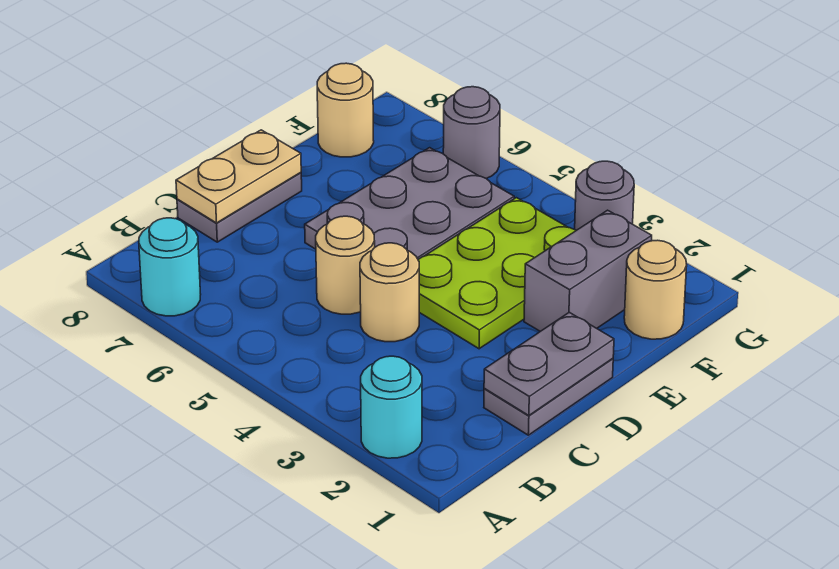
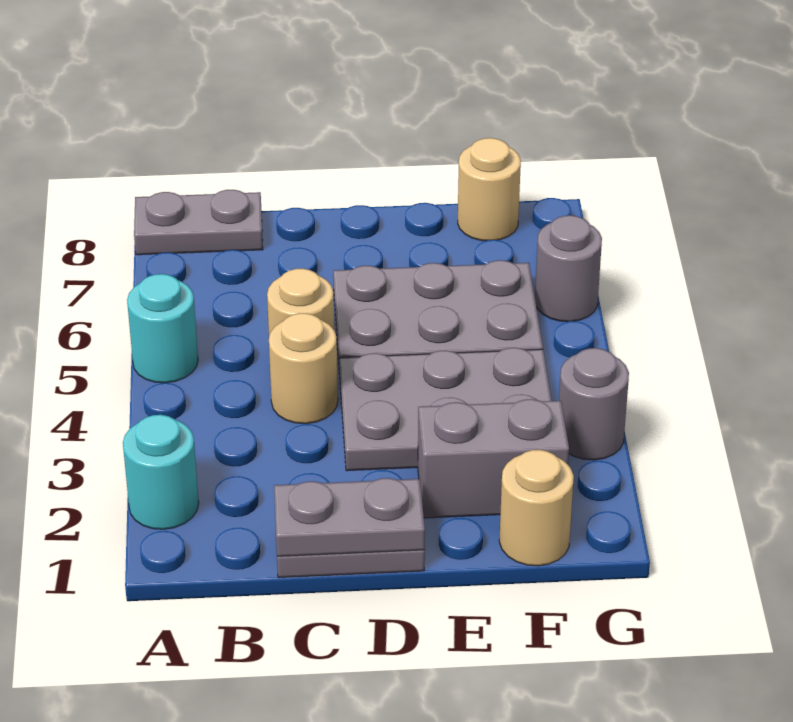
cyan 1x1 round brick [139,218,201,316] -> cyan 1x1 round brick moved to [127,274,198,383]
grey 1x2 plate [177,173,302,242] -> grey 1x2 plate moved to [134,190,263,255]
tan 1x2 plate [176,130,301,223] -> none
lime 2x3 plate [418,198,576,349] -> grey 2x3 plate [339,348,552,471]

